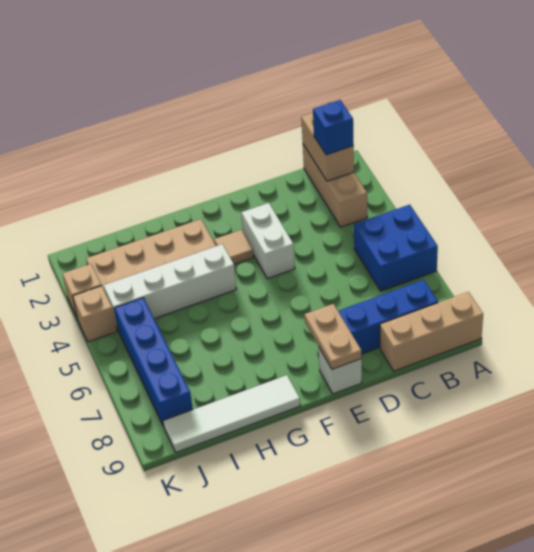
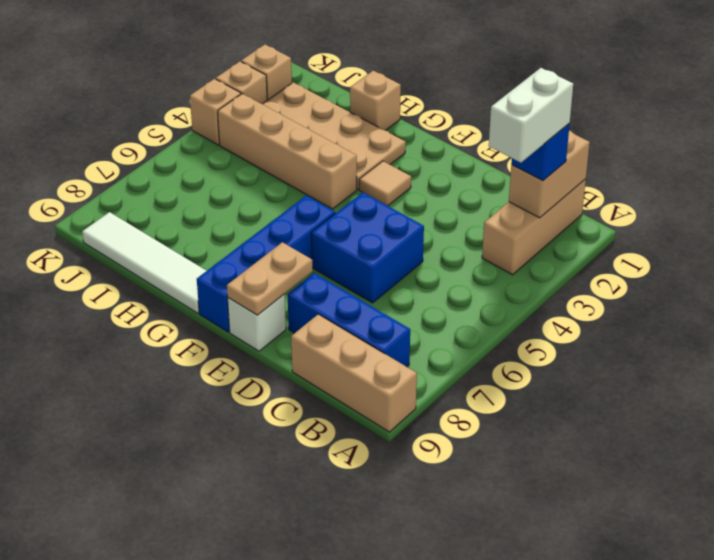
blue 2x2 brick [354,205,438,291] -> blue 2x2 brick moved to [311,192,424,303]
white 1x2 brick [241,203,295,279] -> white 1x2 brick moved to [489,68,573,163]
white 1x4 brick [103,244,236,330] -> tan 1x4 brick [218,94,357,209]
none -> tan 1x1 brick [350,71,401,131]
blue 1x4 brick [114,298,193,427] -> blue 1x4 brick moved to [197,196,335,332]
none -> tan 1x1 brick [241,45,292,100]

